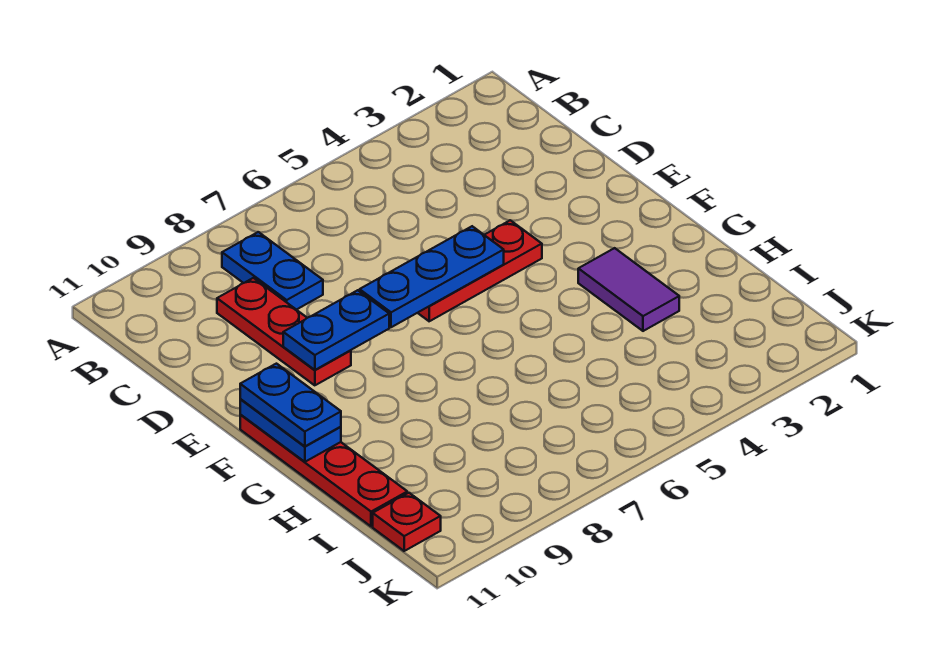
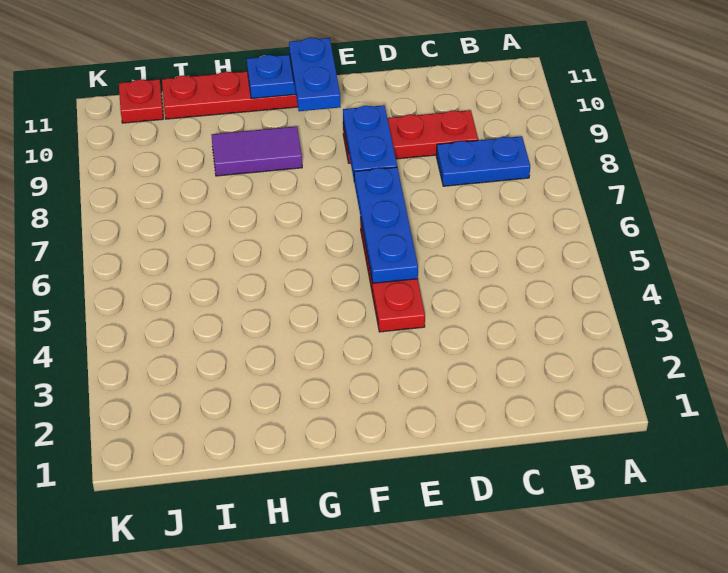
blue 1x2 plate [240,364,341,446] -> blue 1x2 plate turned to [289,38,341,111]
purple 1x2 tile [578,248,679,331] -> purple 1x2 tile moved to [211,126,302,176]

